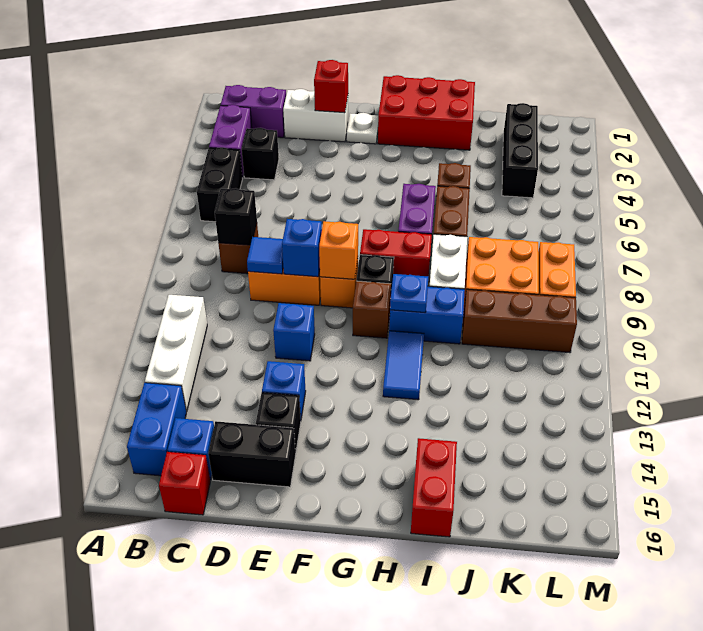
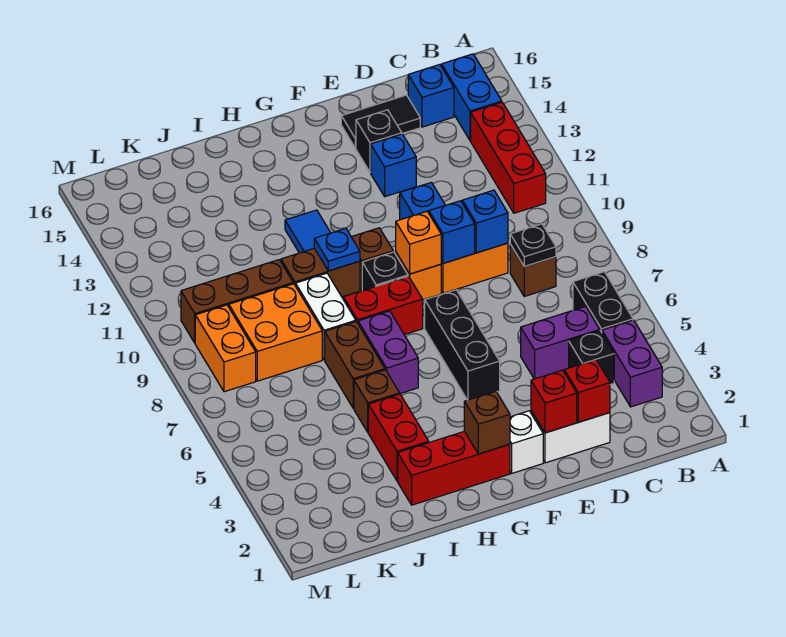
purple 1x2 brick [221,85,286,138] -> purple 1x2 brick moved to [521,306,600,379]
white 1x3 brick [145,295,207,412] -> red 1x3 brick [471,102,546,213]
black 1x1 brick [215,188,257,245] -> black 1x1 plate [510,224,556,266]
red 1x1 brick [159,452,210,515] -> red 1x1 brick moved to [564,360,610,422]
blue 1x1 tile [247,237,283,274] -> blue 1x1 brick [462,190,508,253]
black 1x2 brick [208,421,296,487] -> black 1x2 tile [341,95,420,148]
white 1x1 plate [347,113,378,144] -> white 1x1 brick [510,411,543,473]
red 2x3 brick [378,75,475,150] -> red 1x3 brick [398,431,510,505]
none -> brown 1x1 brick [464,391,510,454]
blue 1x2 brick [389,287,465,344] -> brown 1x2 brick [281,248,360,297]
red 1x2 brick [411,438,457,537] -> red 1x2 brick moved to [368,394,429,481]
black 1x3 brick [502,103,538,198] -> black 1x3 brick moved to [425,290,500,400]

